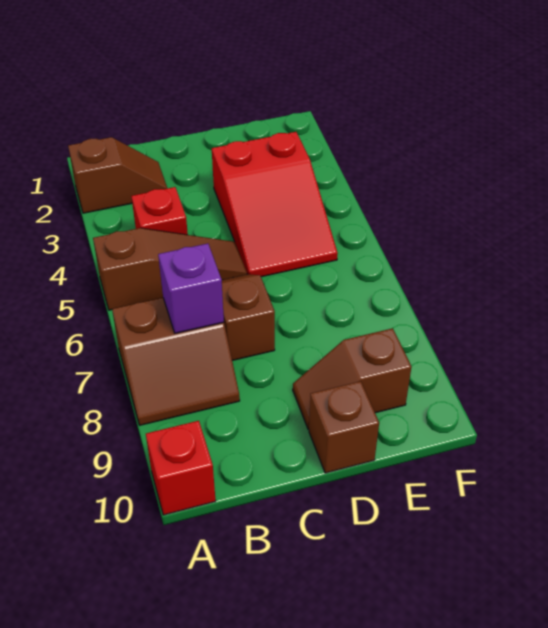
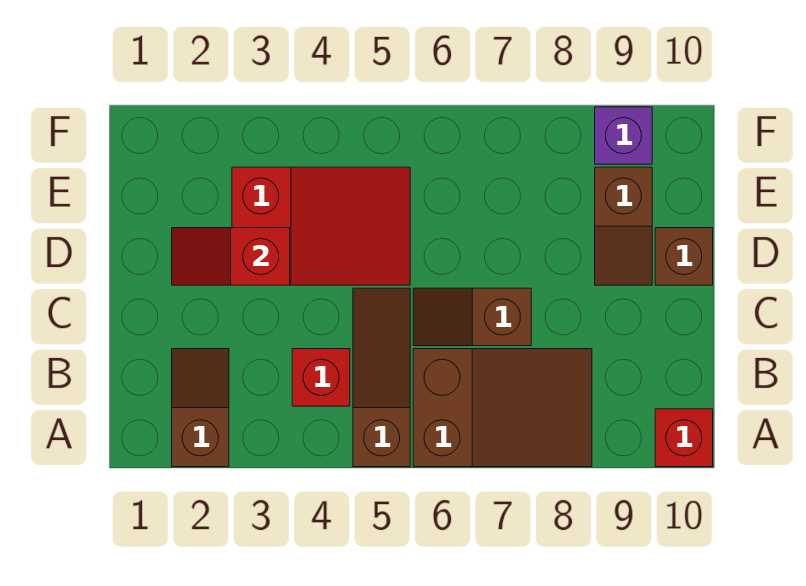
brown 2x2 slope [112,298,240,425] -> brown 2x3 slope [413,349,592,467]
purple 1x1 brick [158,244,224,333] -> purple 1x1 brick moved to [595,107,652,164]
none -> red 1x2 slope [172,228,290,285]

